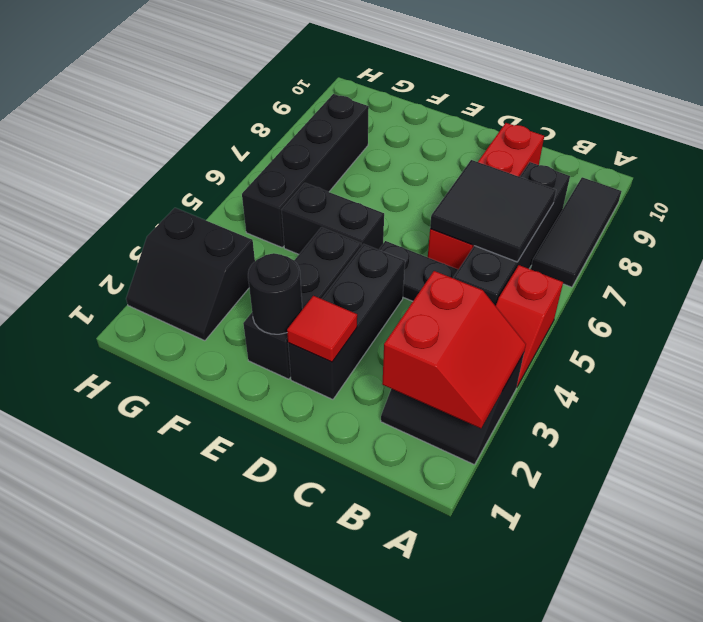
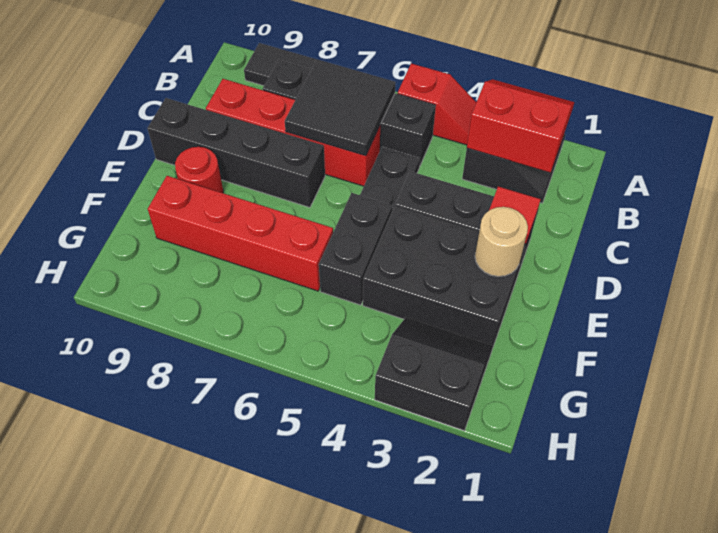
black 1x3 brick [243,227,361,379] -> black 2x3 brick [363,206,525,346]
black 1x1 round brick [248,253,302,334] -> tan 1x1 round brick [475,207,528,276]
none -> red 1x1 round brick [175,147,223,193]
none -> red 1x4 brick [148,176,333,291]
black 2x2 slope [126,208,255,341] -> black 2x2 slope turned to [375,317,493,431]
black 1x4 brick [242,94,369,248] -> black 1x4 brick moved to [147,98,325,207]

